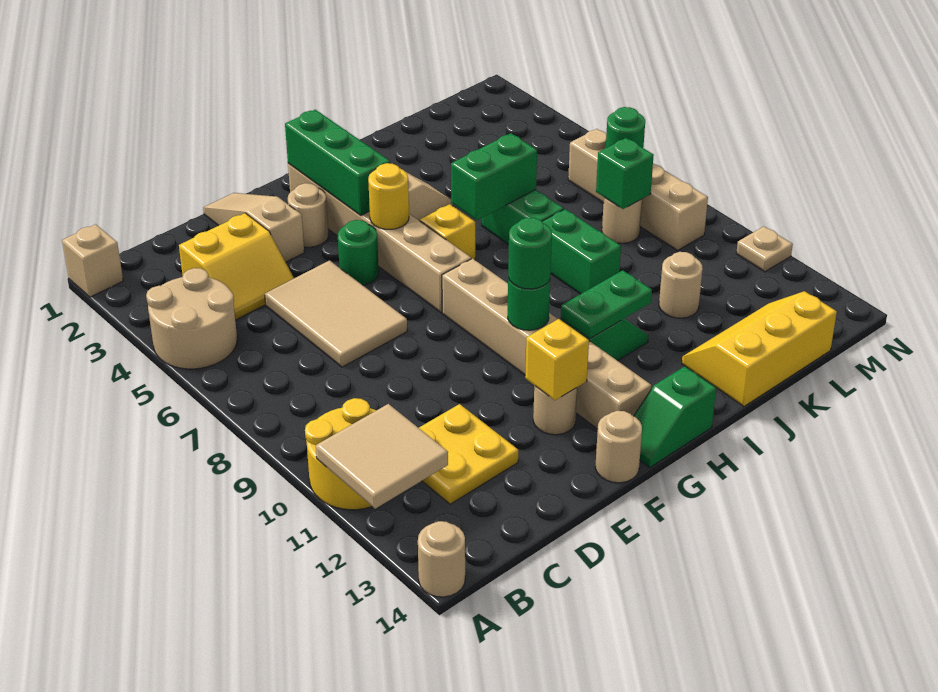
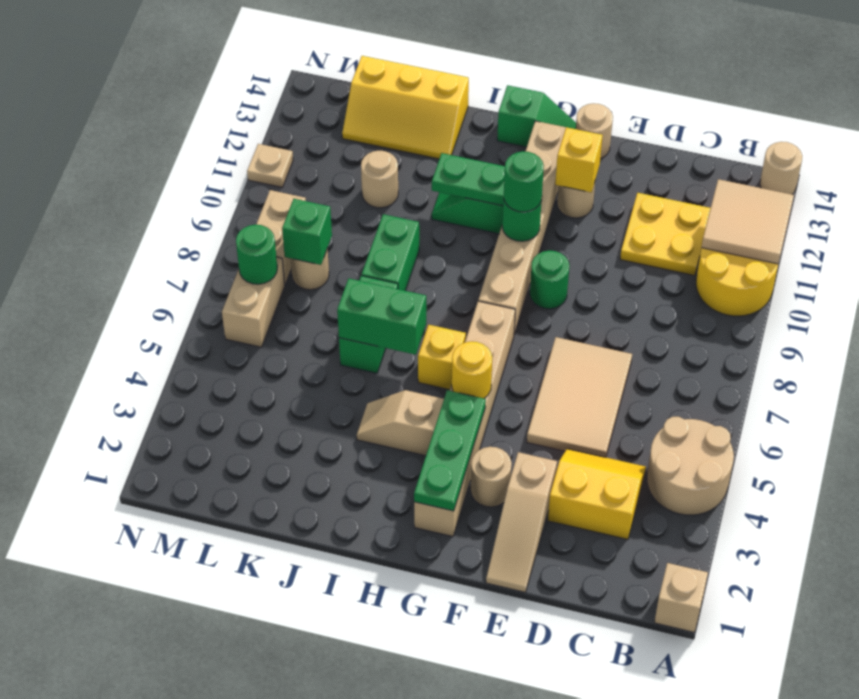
green 1x1 round brick [338,220,379,285] -> green 1x1 round brick moved to [530,251,569,309]
green 1x3 brick [285,110,390,215] -> green 1x3 plate [414,390,486,511]

